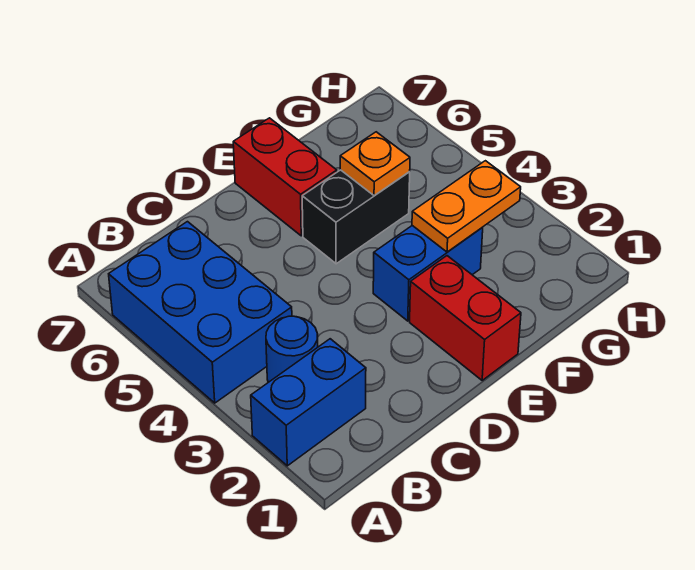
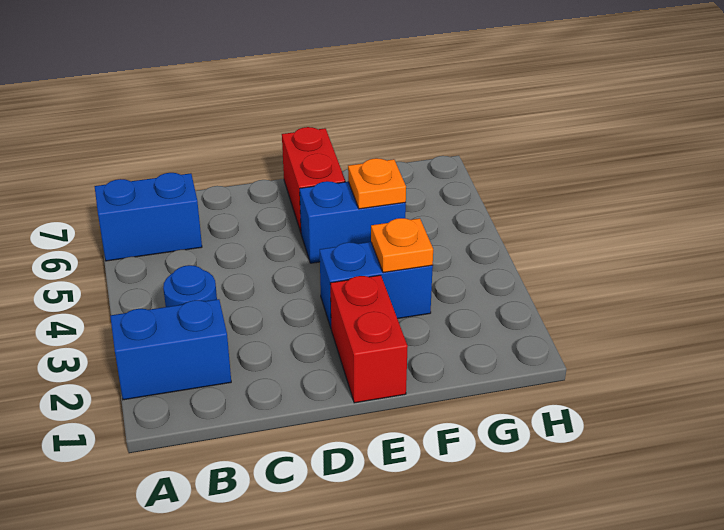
blue 2x3 brick [109,222,292,403] -> blue 1x2 brick [95,173,202,261]
black 1x2 brick [302,170,410,264] -> blue 1x2 brick [300,181,406,263]
orange 1x2 plate [412,161,521,252] -> orange 1x1 plate [371,218,433,273]

